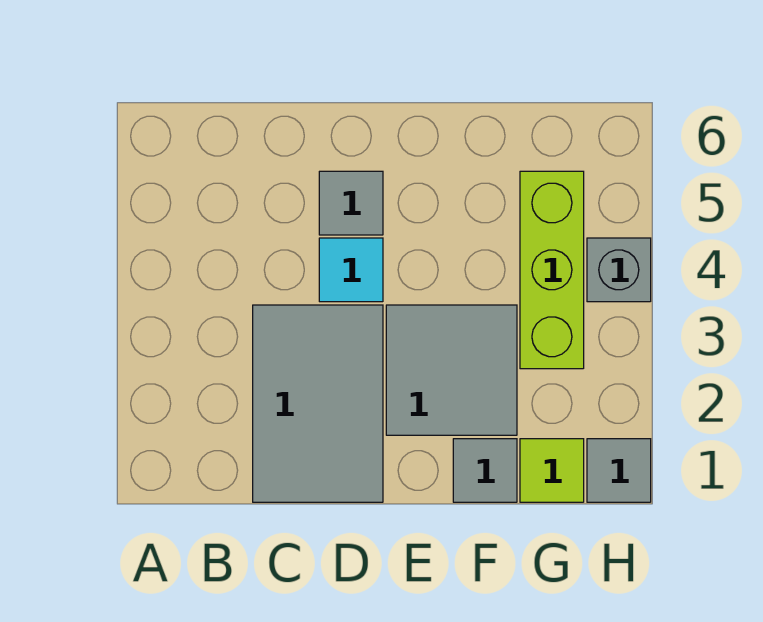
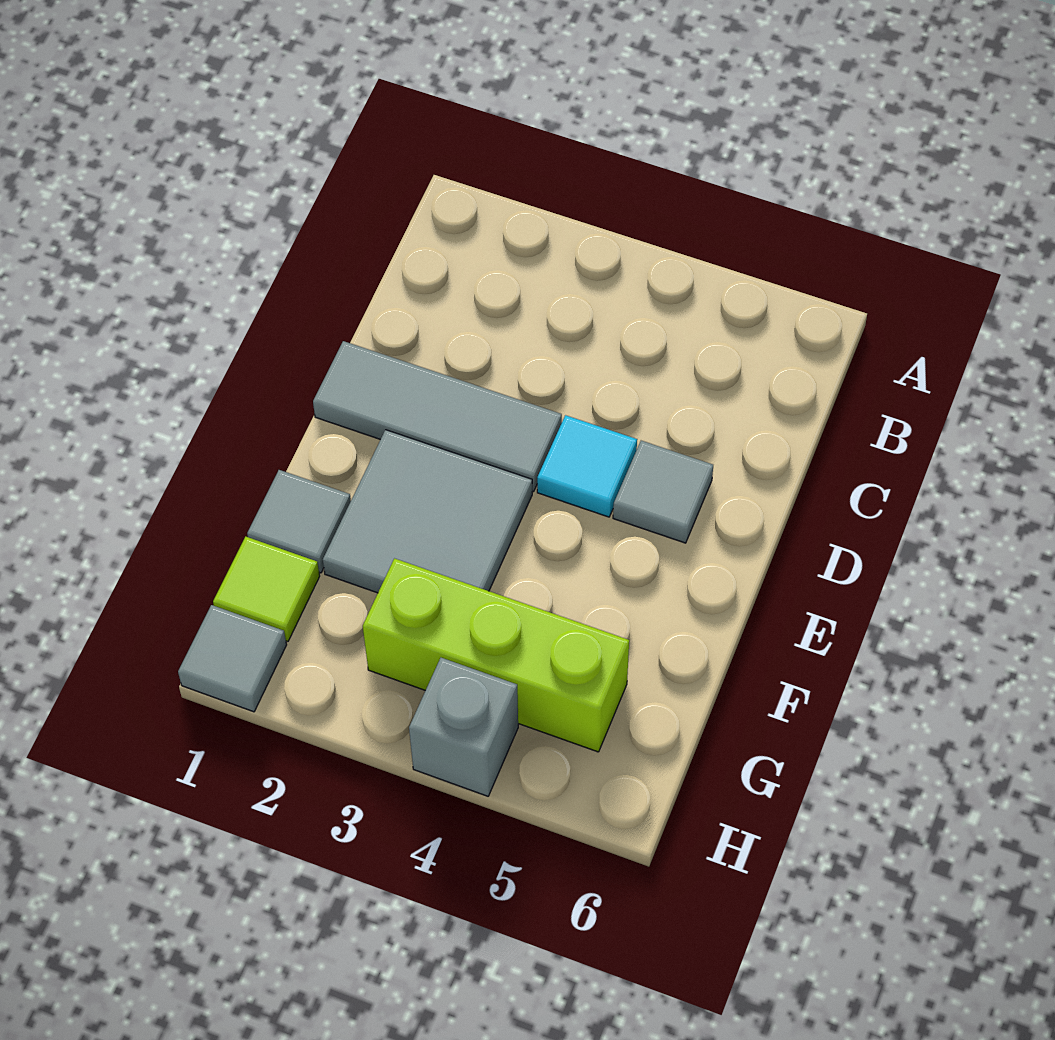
grey 2x3 tile [253,305,383,502] -> grey 1x3 tile [313,341,562,491]

